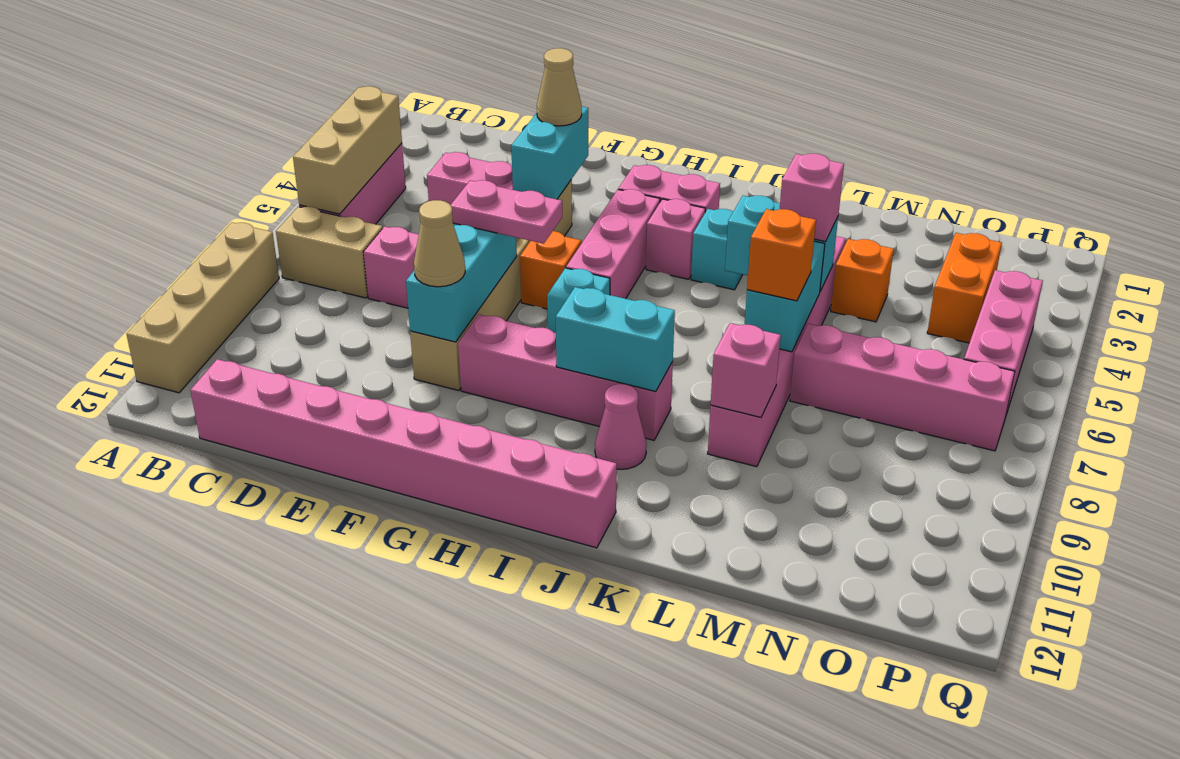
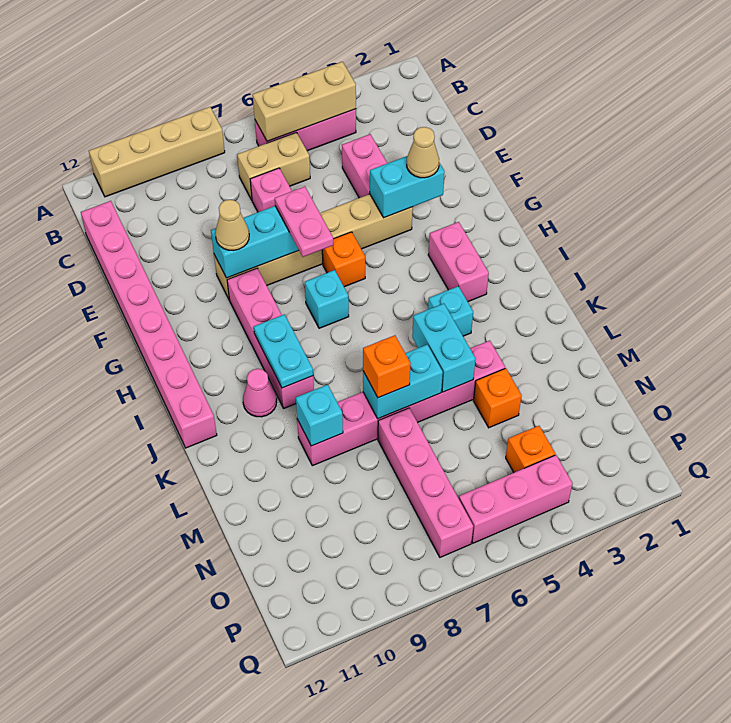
tan 1x2 brick [276,207,383,298] -> tan 1x2 brick turned to [237,132,310,200]
pink 1x3 brick [566,189,660,299] -> none
pink 1x1 brick [646,199,705,279] -> none
cyan 1x2 brick [556,287,675,391] -> cyan 1x2 plate [254,314,313,388]
pink 1x1 brick [780,154,844,242] -> none
pink 1x1 brick [711,323,781,417] -> cyan 1x1 brick [296,385,343,446]
orange 1x2 brick [927,233,1002,343] -> orange 1x1 brick [506,426,555,472]

